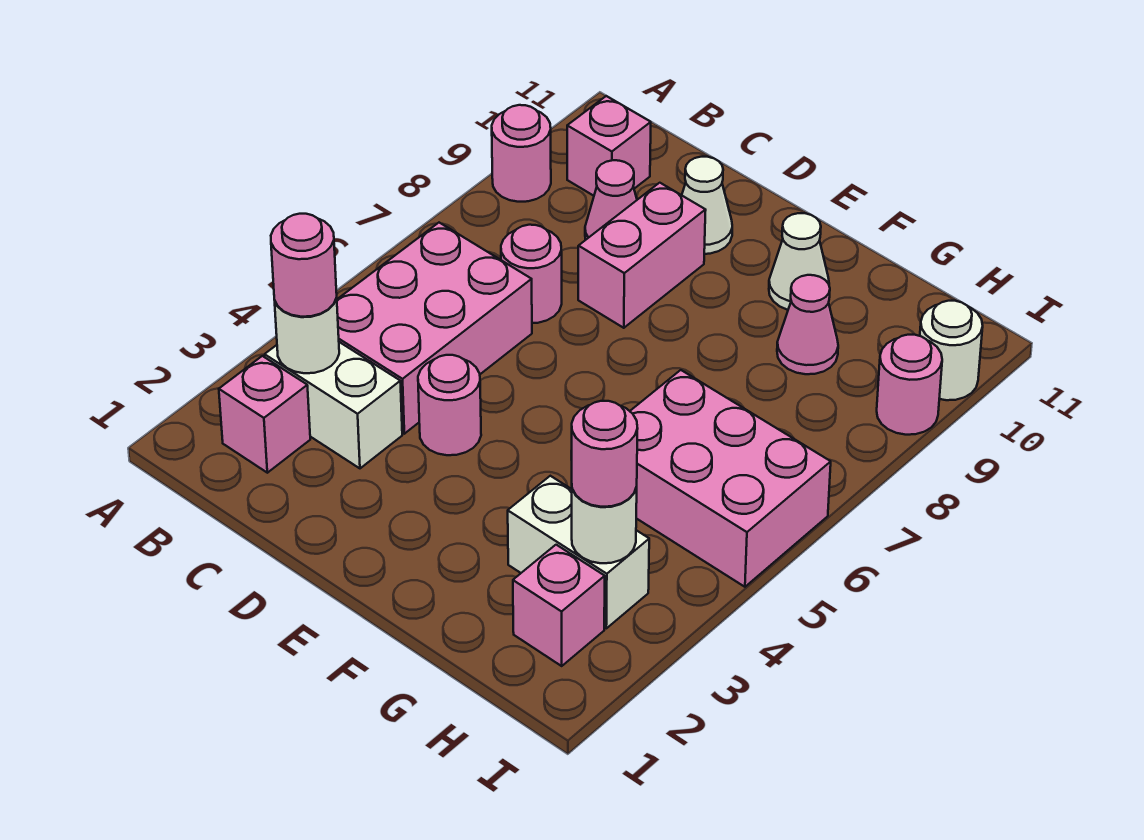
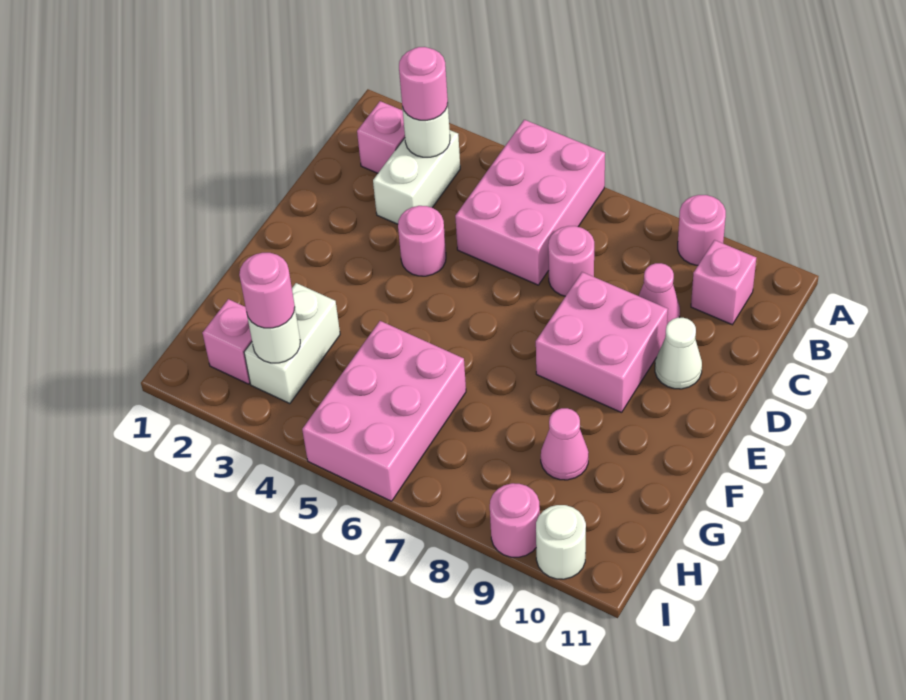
pink 2x3 brick [337,223,532,434] -> pink 2x3 brick turned to [455,120,605,285]
pink 1x2 brick [578,183,706,328] -> pink 2x2 brick [536,272,668,413]
white 1x1 cone [769,213,829,310] -> none

